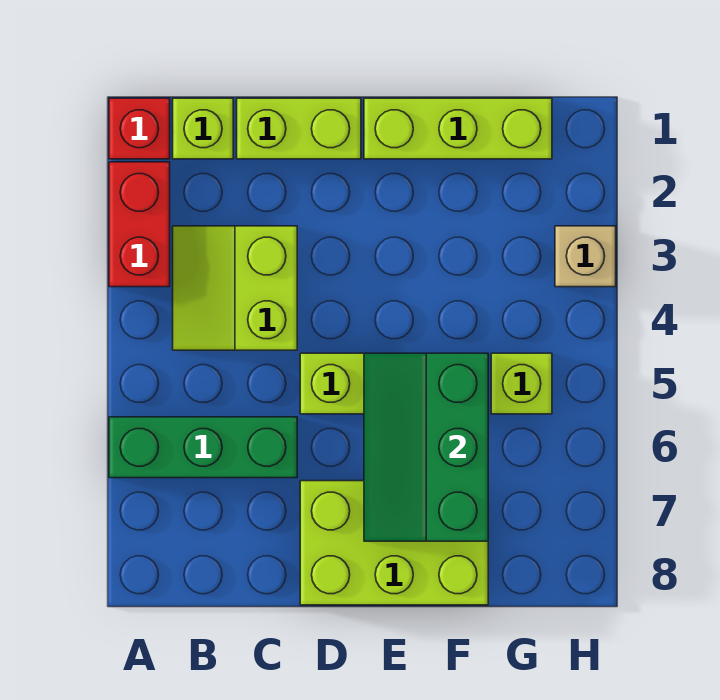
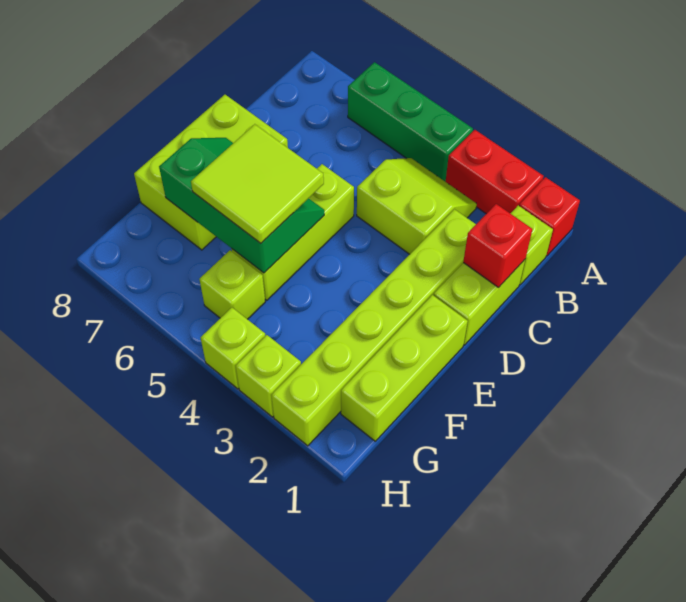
green 1x3 brick [109,417,297,478] -> green 1x3 brick turned to [348,62,473,182]
none -> red 1x1 brick [463,204,532,287]
none -> lime 1x6 brick [271,209,476,446]
none -> lime 2x2 tile [191,124,324,243]
tan 1x1 brick [555,226,616,287] -> lime 1x1 brick [236,335,301,417]
none -> lime 1x1 brick [201,308,265,389]

